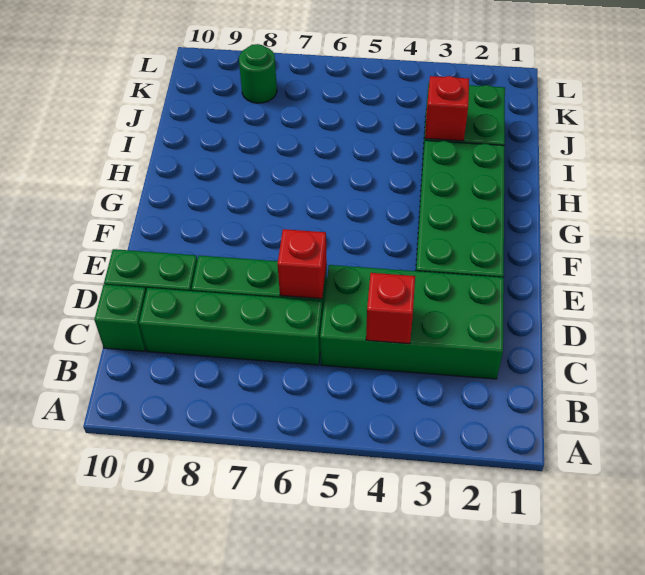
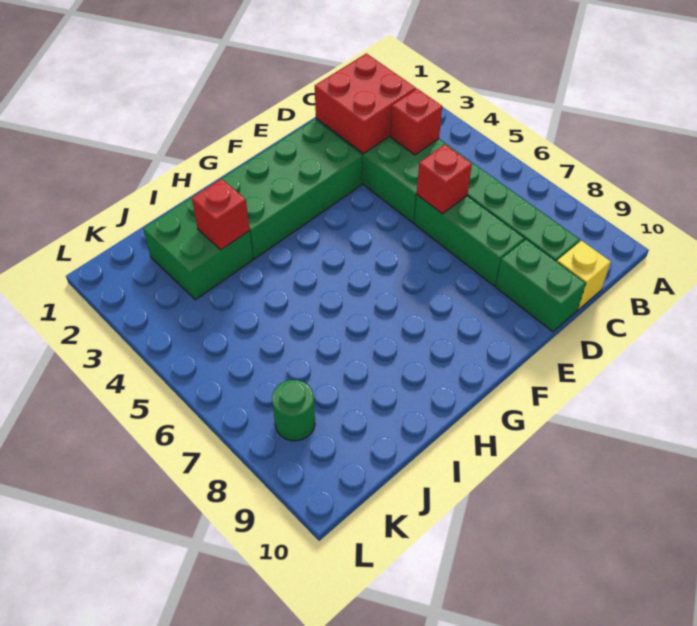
none -> red 2x2 brick [315,53,416,154]
green 1x1 brick [94,285,146,351] -> yellow 1x1 brick [557,240,611,310]

